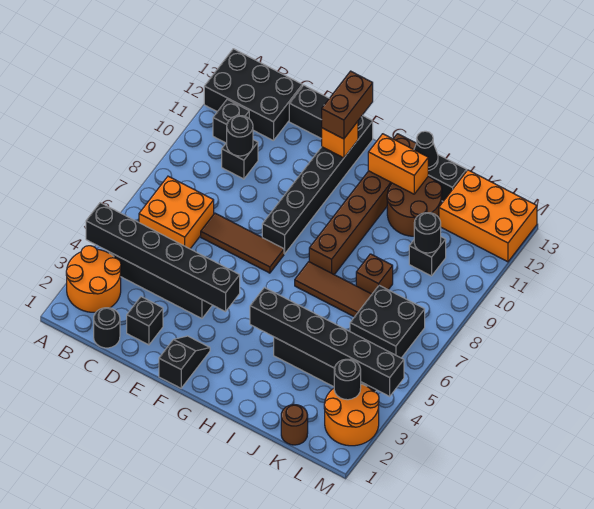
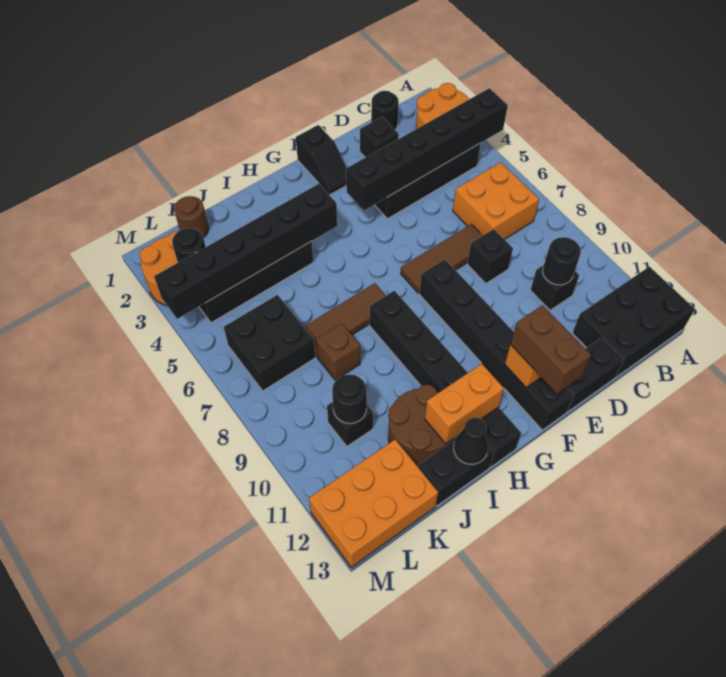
black 1x1 brick [213,99,249,143] -> black 1x1 brick moved to [467,229,513,284]
brown 1x6 brick [309,134,416,275] -> black 1x6 brick [369,291,521,467]

